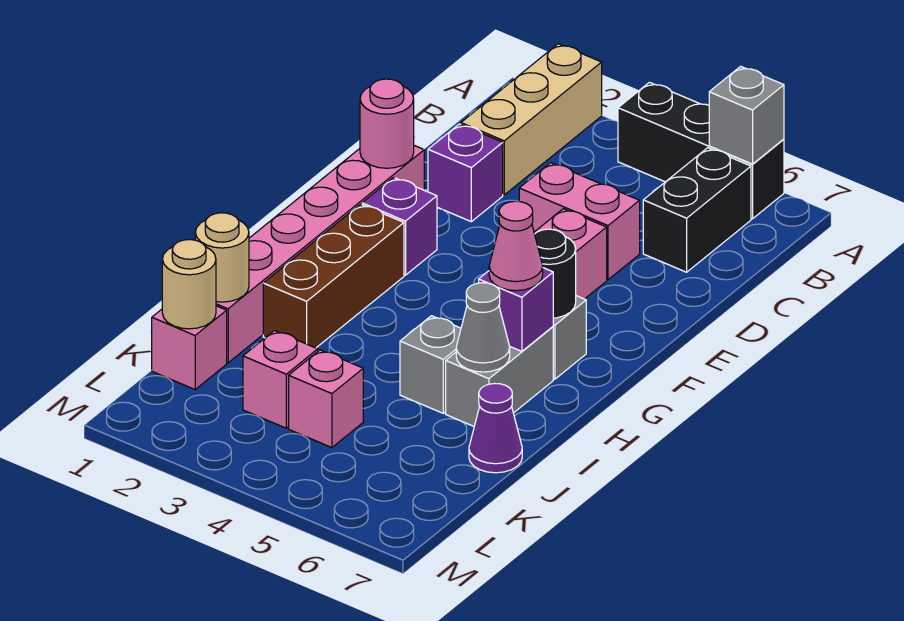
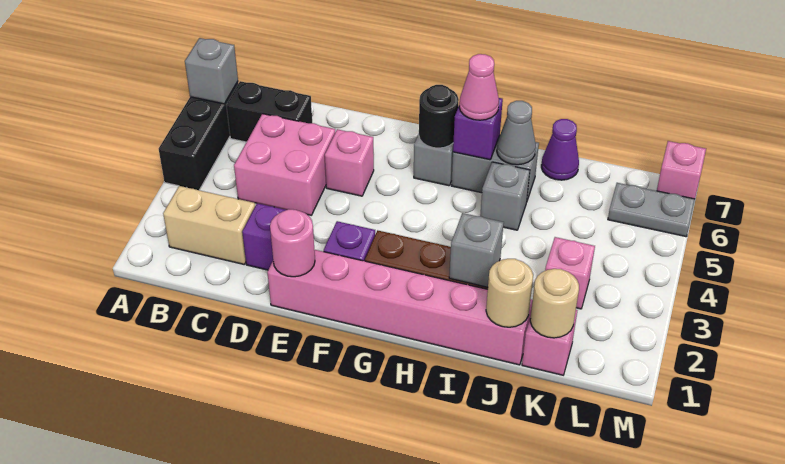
tan 1x3 brick [461,44,602,195] -> tan 1x2 brick [163,186,256,264]
pink 1x2 brick [519,163,640,280] -> pink 2x2 brick [234,114,335,215]
none -> grey 1x1 brick [449,213,504,287]
pink 1x1 brick [289,350,363,448] -> pink 1x1 brick moved to [657,141,706,199]
none -> grey 1x2 plate [608,183,695,237]

